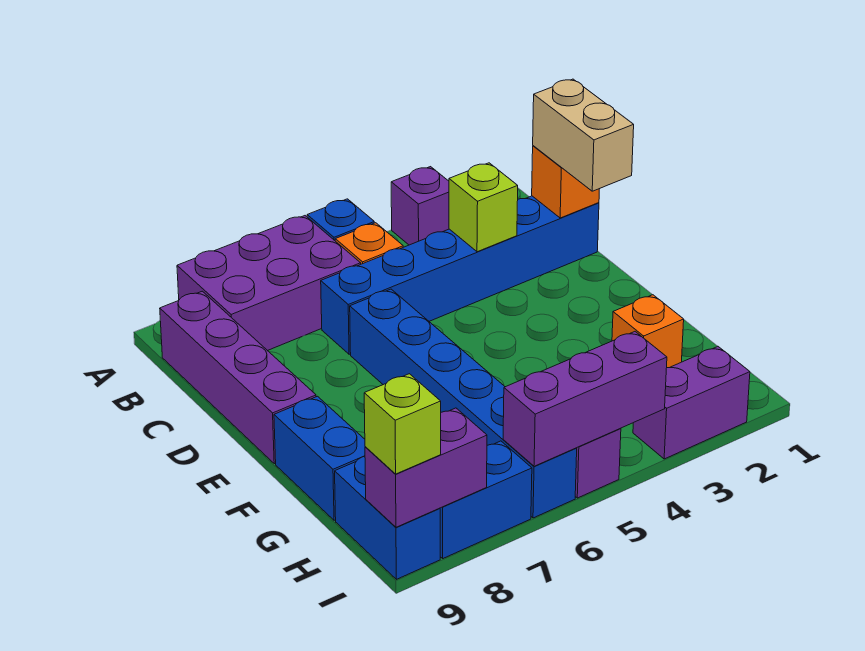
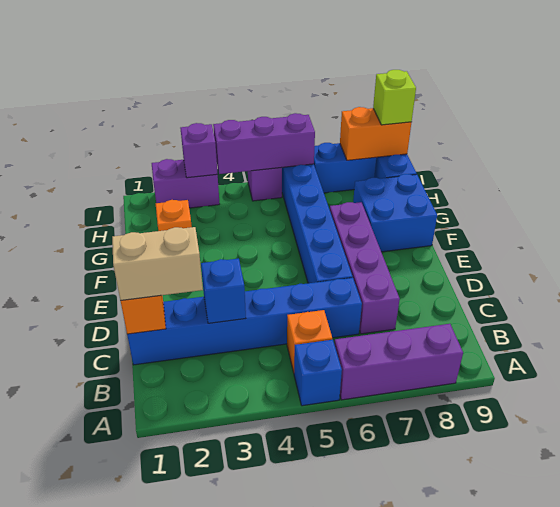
purple 1x1 brick [391,167,449,245] -> purple 1x1 brick moved to [180,123,218,178]
purple 2x3 brick [177,216,361,351] -> purple 1x3 brick [334,324,463,400]
purple 1x4 brick [160,291,316,464] -> purple 1x4 brick moved to [330,202,400,334]
tan 1x2 brick [533,79,634,191] -> tan 1x2 brick turned to [112,227,203,301]
lime 1x1 brick [449,163,518,252] -> blue 1x1 brick [201,259,246,323]
blue 1x2 brick [274,396,365,520] -> blue 2x2 brick [353,174,437,252]
purple 1x2 brick [365,408,487,527] -> orange 1x2 brick [340,107,411,160]

